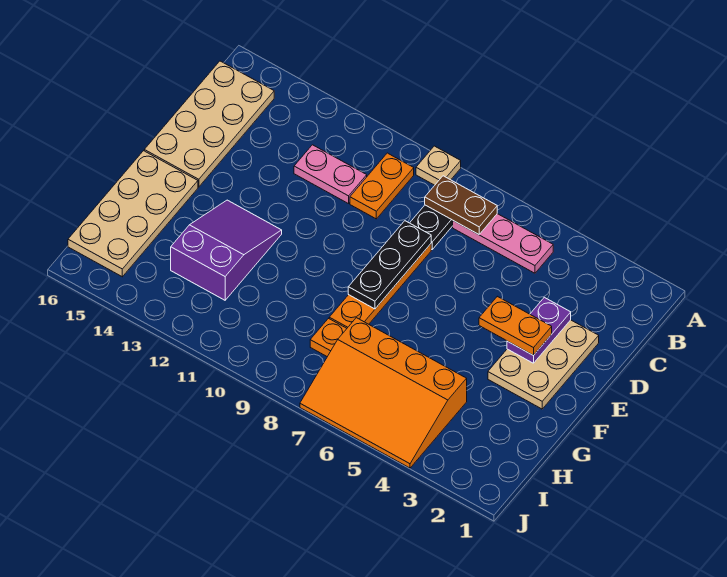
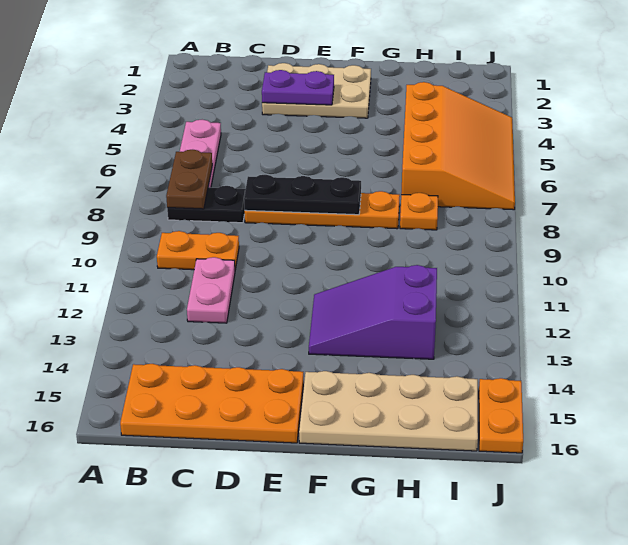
tan 1x1 plate [416,146,461,185] -> none
tan 2x4 plate [144,61,274,187] -> orange 2x4 plate [120,364,303,443]
orange 1x2 plate [479,296,552,355] -> orange 1x2 plate moved to [479,378,523,453]

